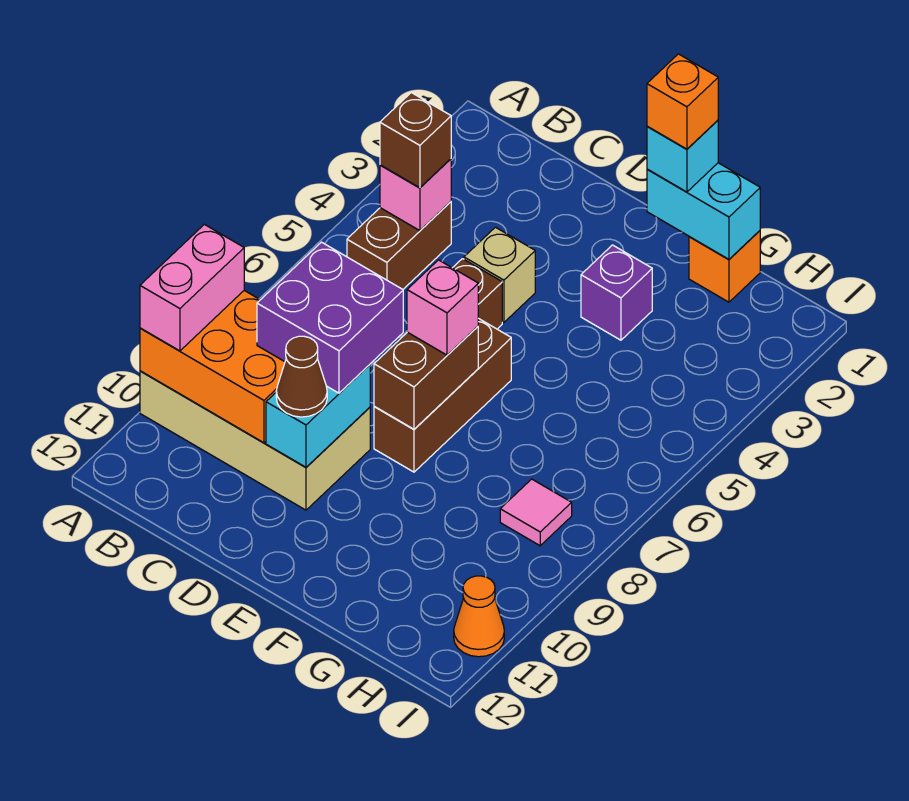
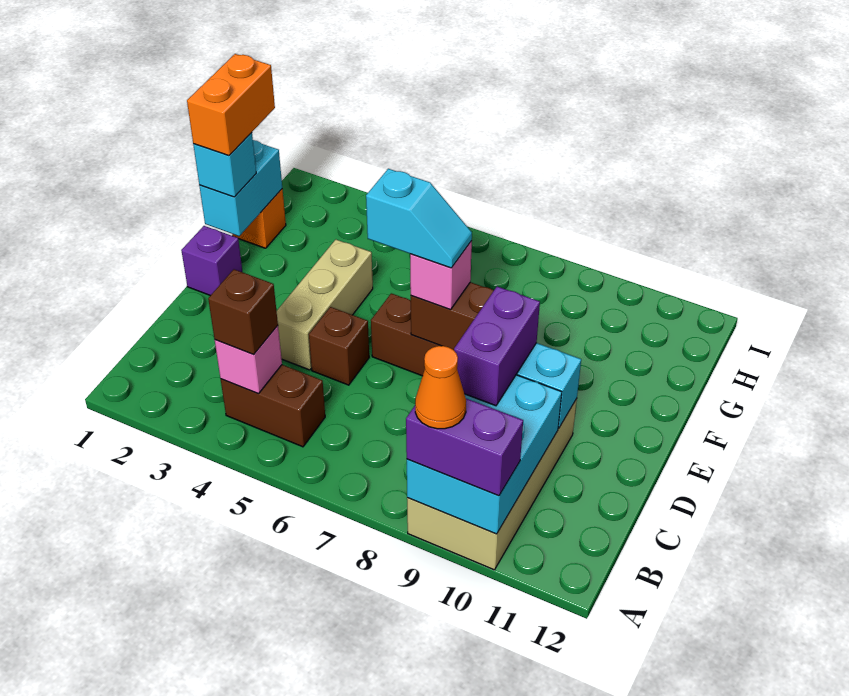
orange 2x3 brick [140,291,285,443] -> cyan 2x3 brick [407,375,562,534]
pink 1x2 brick [140,224,244,351] -> purple 1x2 brick [406,398,523,496]
purple 2x2 brick [257,242,403,393] -> purple 1x2 brick [454,287,540,406]
tan 1x1 brick [464,227,535,322] -> tan 1x3 brick [277,240,373,370]
brown 1x1 cone [276,336,327,417] -> none
none -> cyan 1x2 slope [366,169,472,268]
orange 1x1 brick [647,54,718,149] -> orange 1x2 brick [187,54,275,156]
purple 1x1 brick [581,245,652,340] -> purple 1x1 brick moved to [181,226,242,296]
pink 1x1 tile [500,479,572,546] -> none
orange 1x1 cone [454,576,504,657] -> orange 1x1 cone moved to [415,346,466,429]

